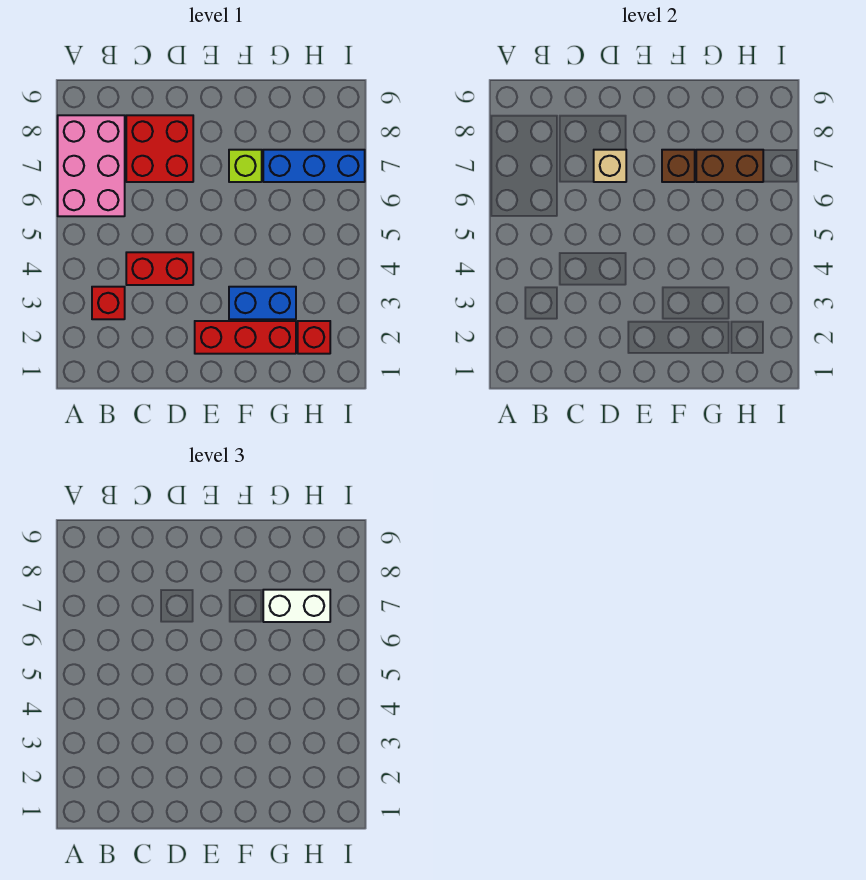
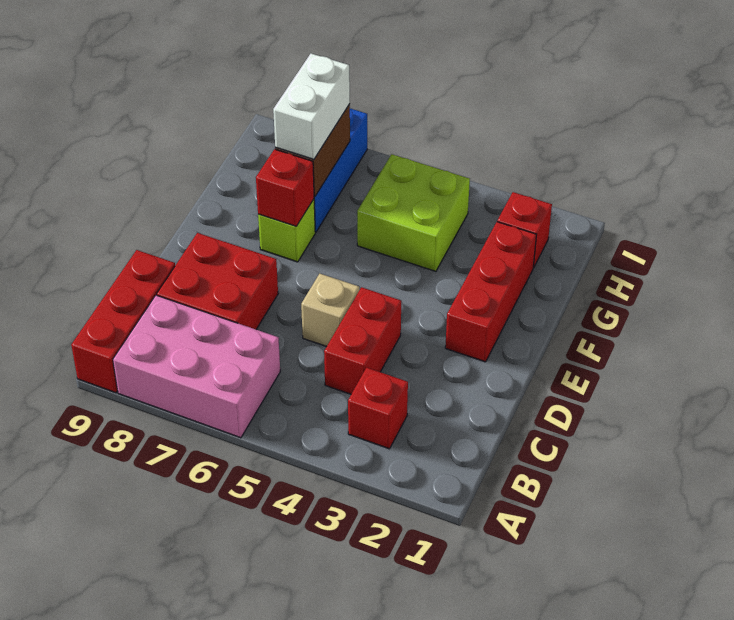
none -> red 1x3 brick [71,250,175,393]
tan 1x1 brick [594,150,626,182] -> tan 1x1 brick moved to [301,273,359,347]
blue 1x2 brick [229,287,296,319] -> none
brown 1x1 brick [662,150,695,182] -> red 1x1 brick [256,149,314,226]
none -> lime 2x2 brick [357,154,470,271]

